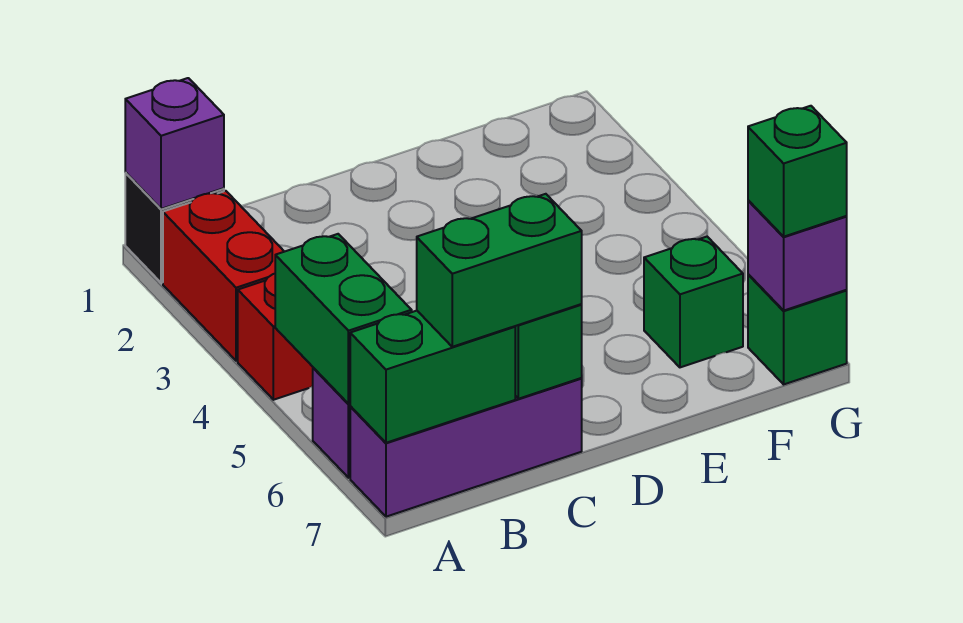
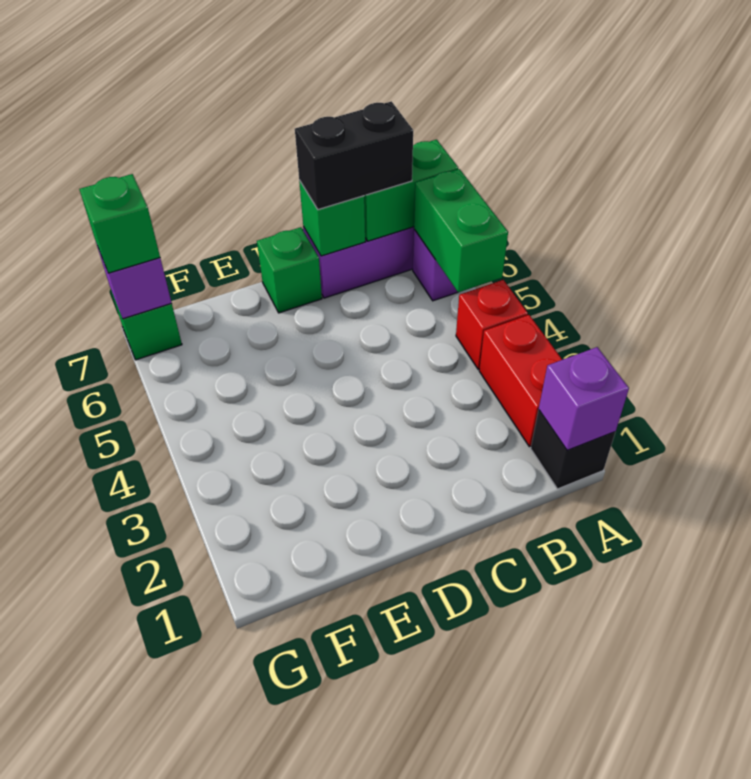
green 1x2 brick [417,194,582,347] -> black 1x2 brick [295,101,413,209]
green 1x1 brick [644,237,743,367] -> green 1x1 brick moved to [257,227,322,313]

